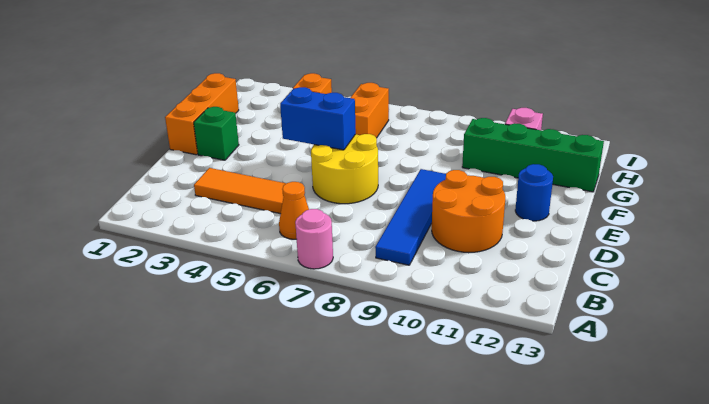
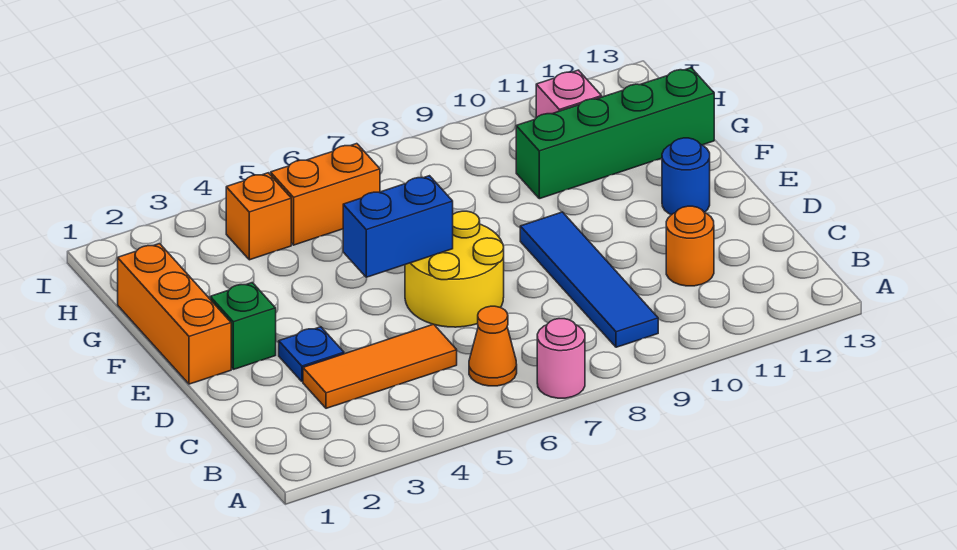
orange 2x2 round brick [432,170,505,253] -> orange 1x1 round brick [666,206,714,286]
none -> blue 1x1 plate [279,327,344,382]
orange 1x2 brick [351,83,389,138] -> orange 1x2 brick turned to [271,144,380,245]

